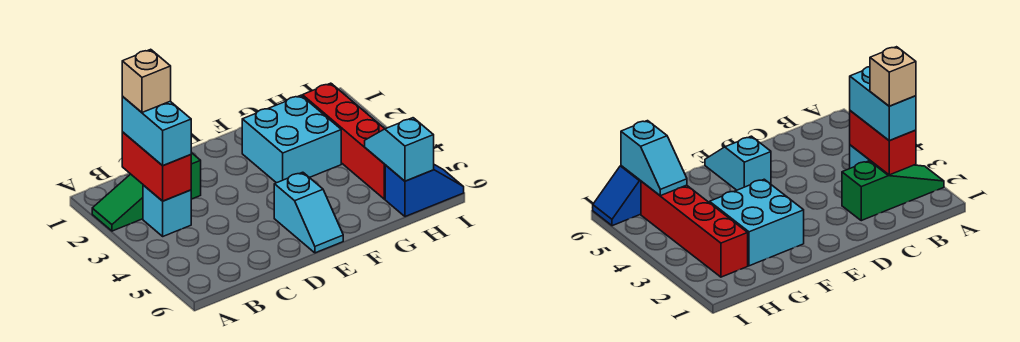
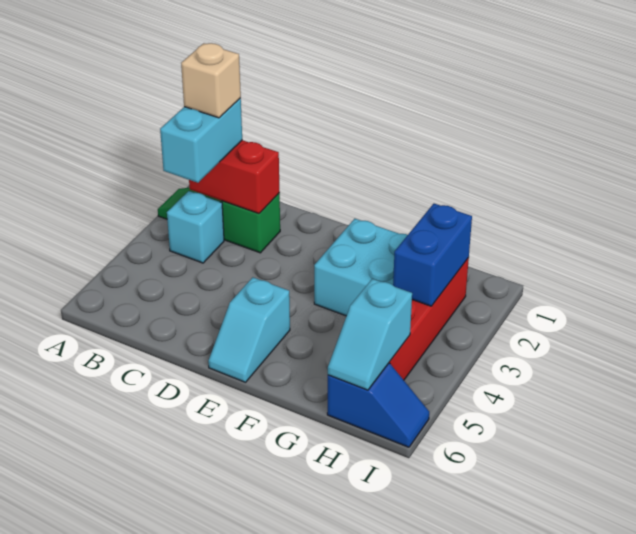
red 1x2 brick [122,132,191,201] -> red 1x2 brick turned to [189,140,280,213]
none -> blue 1x2 brick [393,204,472,306]
cyan 1x2 slope [365,118,434,181] -> cyan 1x2 slope turned to [328,279,412,390]

